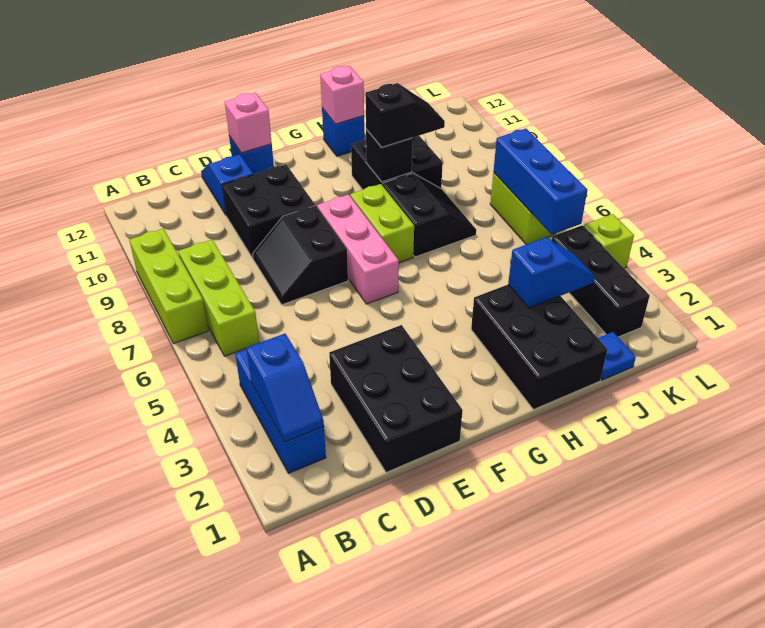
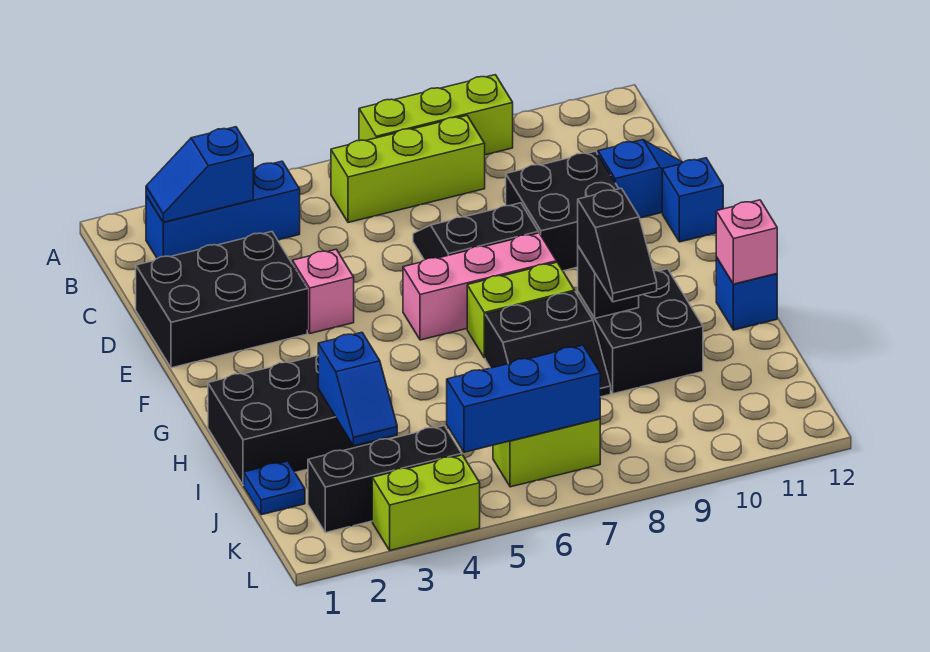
pink 1x1 brick [225,93,272,153] -> pink 1x1 brick moved to [293,249,354,333]
lime 1x1 brick [584,214,634,268] -> lime 1x2 brick [372,455,480,550]

